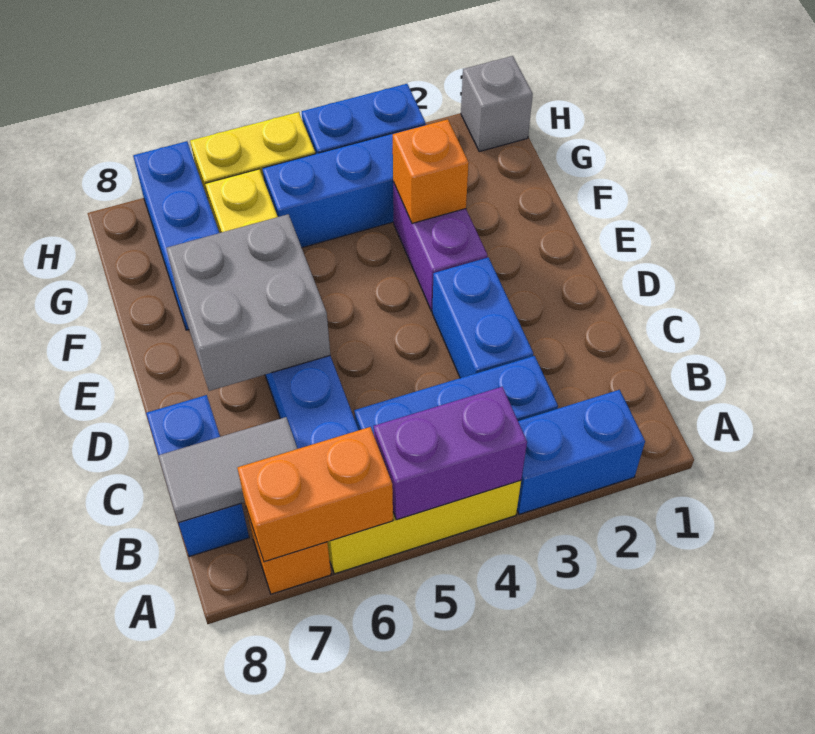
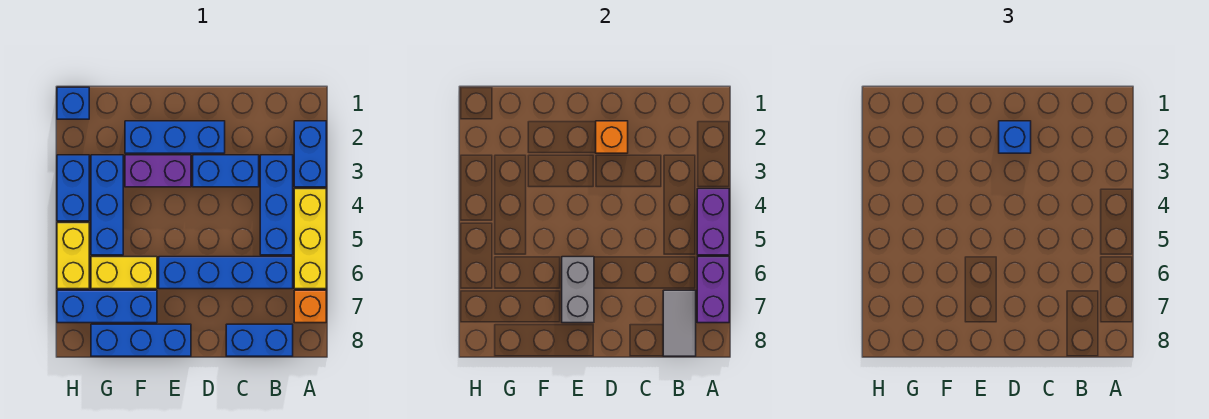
orange 1x2 brick [238,427,393,562] -> purple 1x2 brick [697,257,729,323]
none -> blue 1x3 brick [125,121,225,153]
none -> blue 1x1 brick [999,121,1031,153]
grey 2x2 brick [166,214,330,391] -> grey 1x2 brick [562,257,594,323]
none -> blue 1x3 brick [91,324,191,356]
orange 1x1 brick [393,119,469,223] -> orange 1x1 brick moved to [596,121,628,153]
grey 1x1 brick [461,56,533,151] -> blue 1x1 brick [57,87,89,119]

